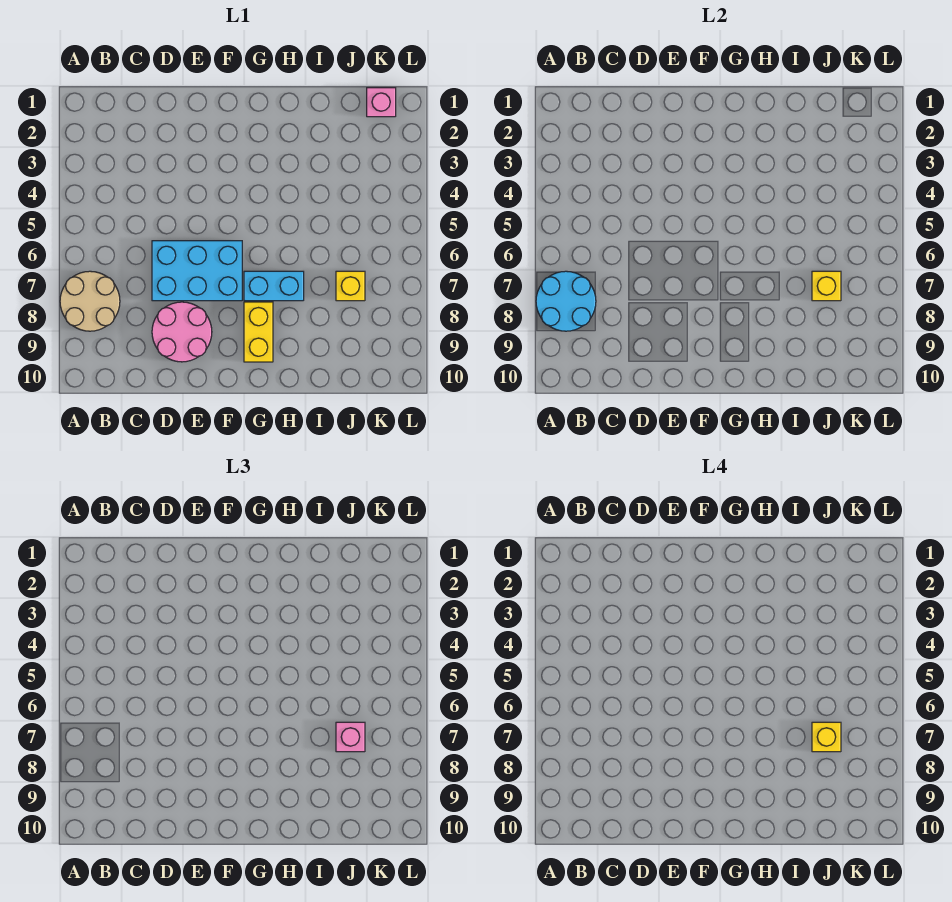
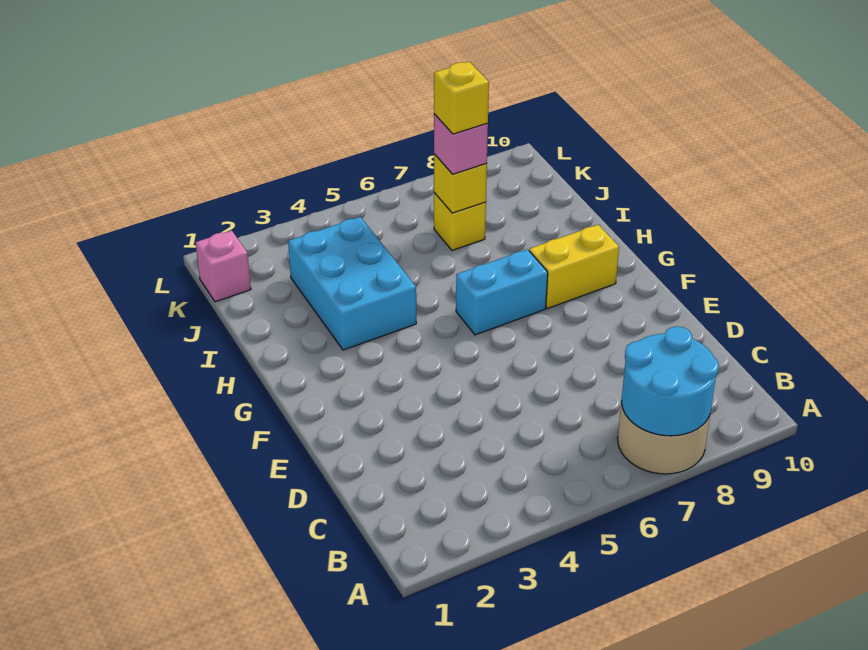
cyan 2x3 brick [152,241,242,301] -> cyan 2x3 brick moved to [288,217,416,350]
pink 2x2 round brick [152,302,212,362] -> none
cyan 1x2 brick [244,271,304,301] -> cyan 1x2 brick turned to [456,249,548,335]

